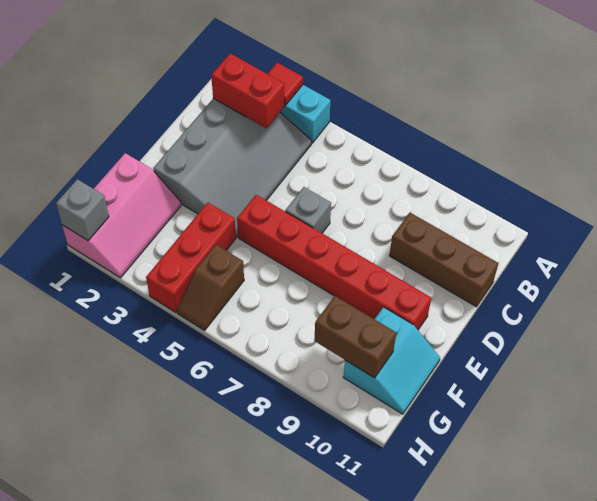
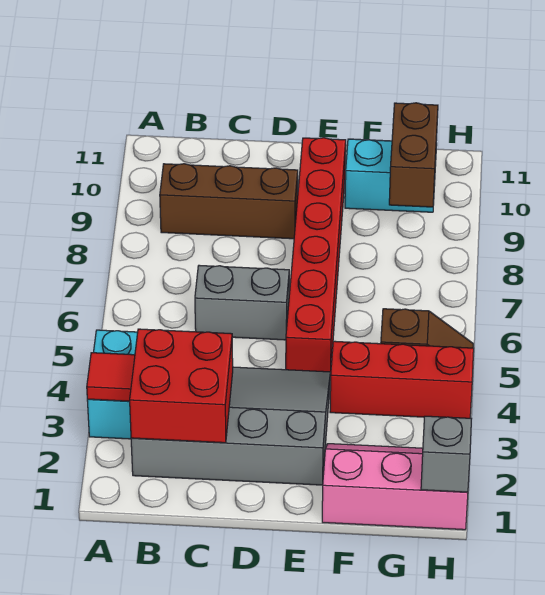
red 1x2 brick [211,53,285,128] -> red 2x2 brick [129,329,233,443]
brown 1x3 brick [389,213,498,307] -> brown 1x3 brick turned to [160,164,298,239]
grey 1x1 brick [285,187,331,233] -> grey 1x2 brick [195,265,289,340]

